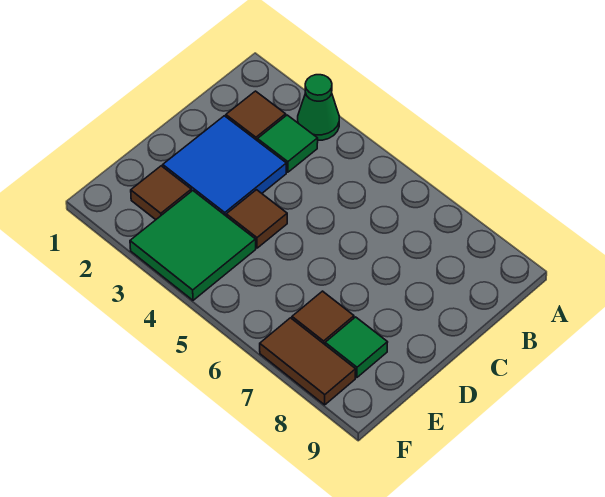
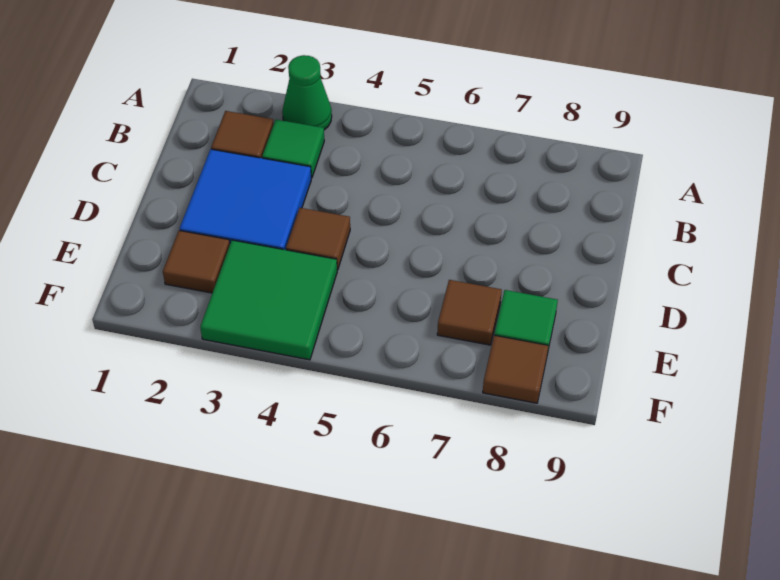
brown 1x2 tile [260,318,356,405] -> brown 1x1 tile [483,335,548,403]

